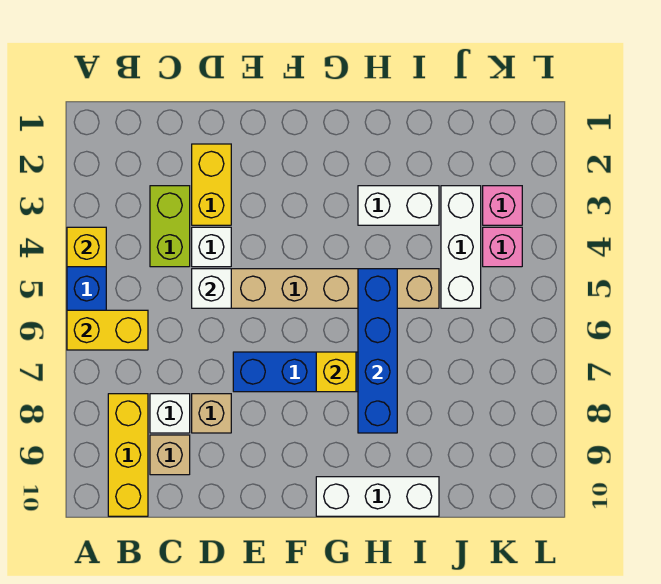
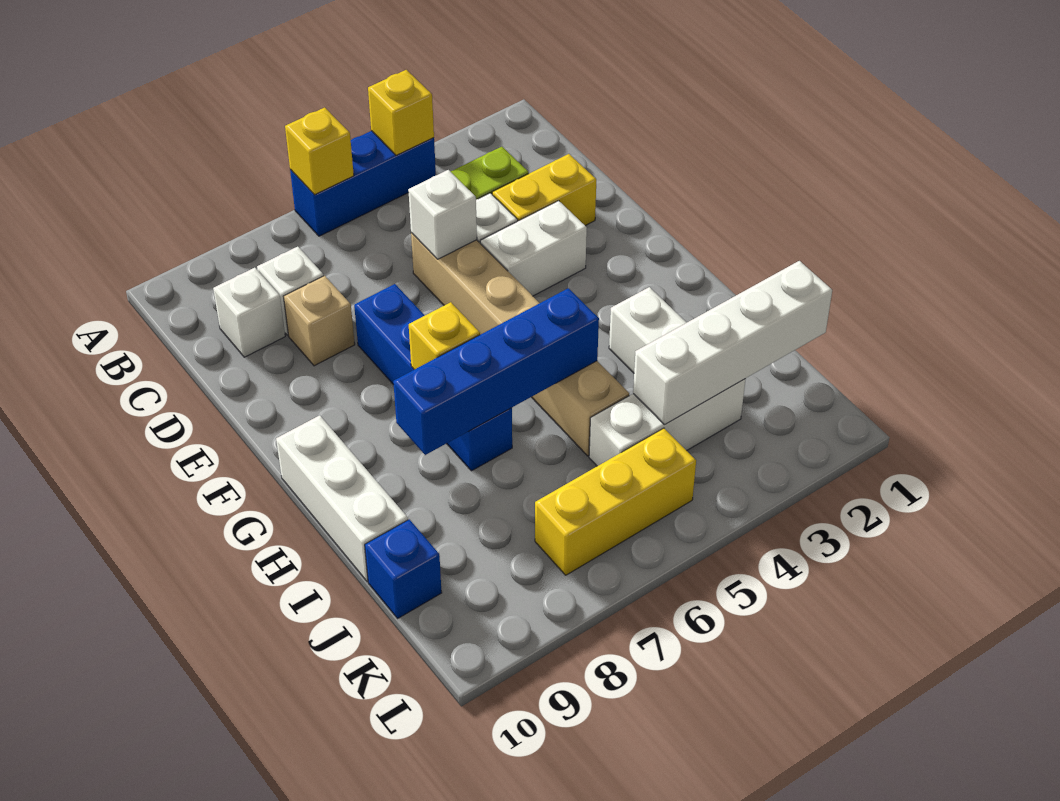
yellow 1x2 brick [67,310,148,350] -> yellow 1x1 brick [285,107,354,195]
yellow 1x3 brick [108,394,148,516] -> yellow 1x3 brick moved to [535,428,696,575]
tan 1x1 brick [150,435,190,475] -> white 1x1 brick [213,268,285,357]
none -> white 1x2 brick [480,201,587,296]
none -> white 1x4 brick [633,261,832,425]
none -> blue 1x1 brick [365,519,442,618]
pink 1x1 brick [483,186,522,225] -> none
pink 1x1 brick [483,227,522,267] -> none

